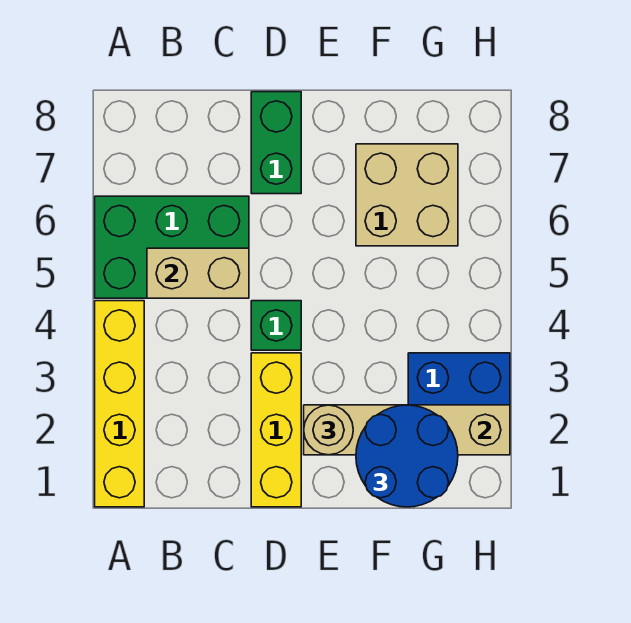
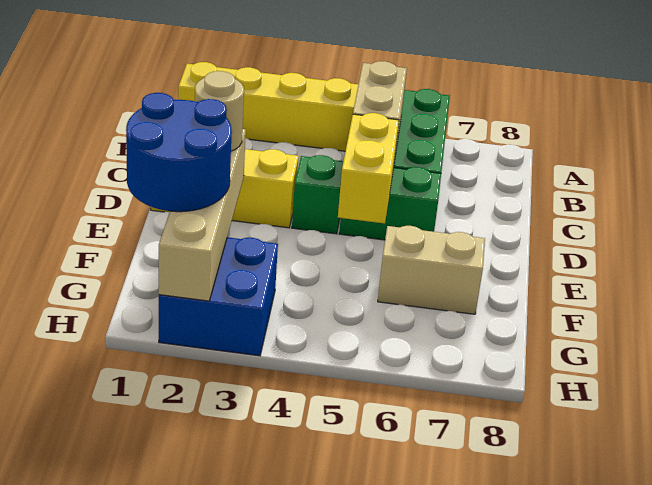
none -> yellow 1x2 brick [338,113,399,224]
green 1x2 brick [251,92,301,194] -> green 1x2 brick moved to [339,167,441,240]
tan 2x2 brick [356,144,458,246] -> tan 1x2 brick [378,226,485,314]

